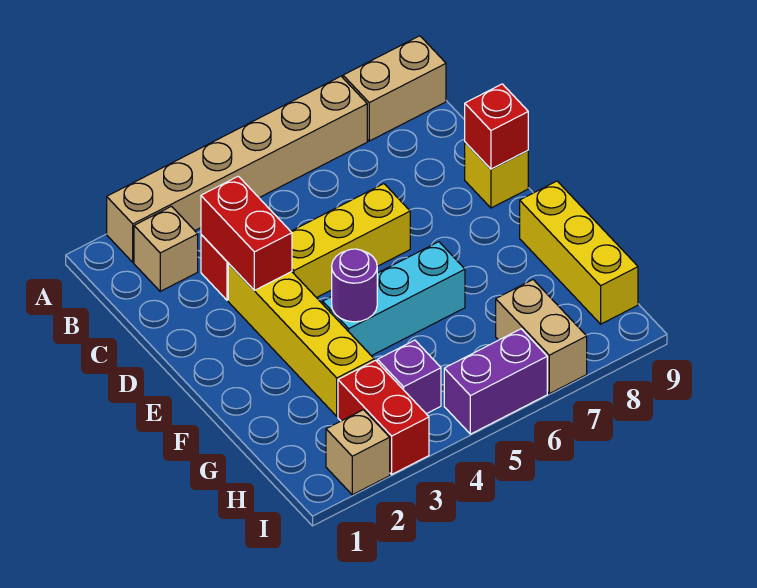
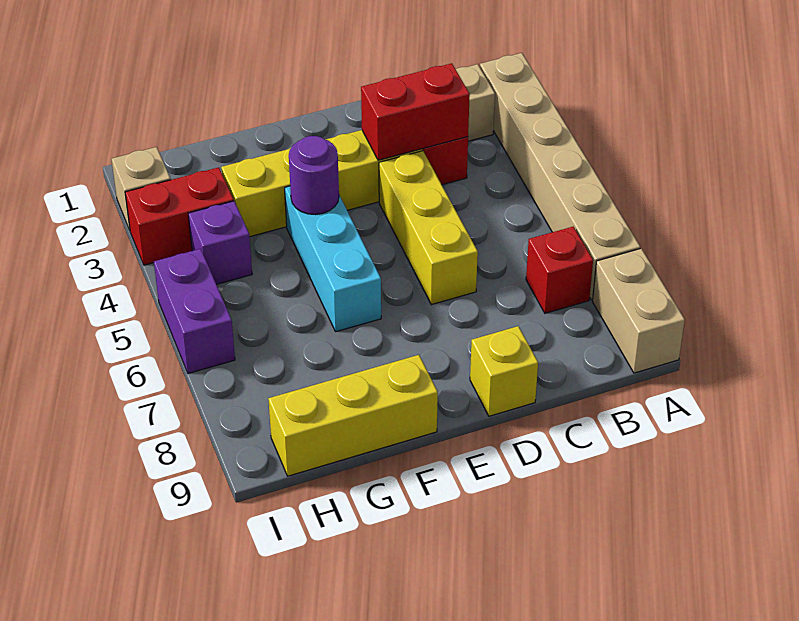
red 1x1 brick [465,84,528,169] -> red 1x1 brick moved to [526,227,593,313]
tan 1x2 brick [496,280,587,394] -> none

